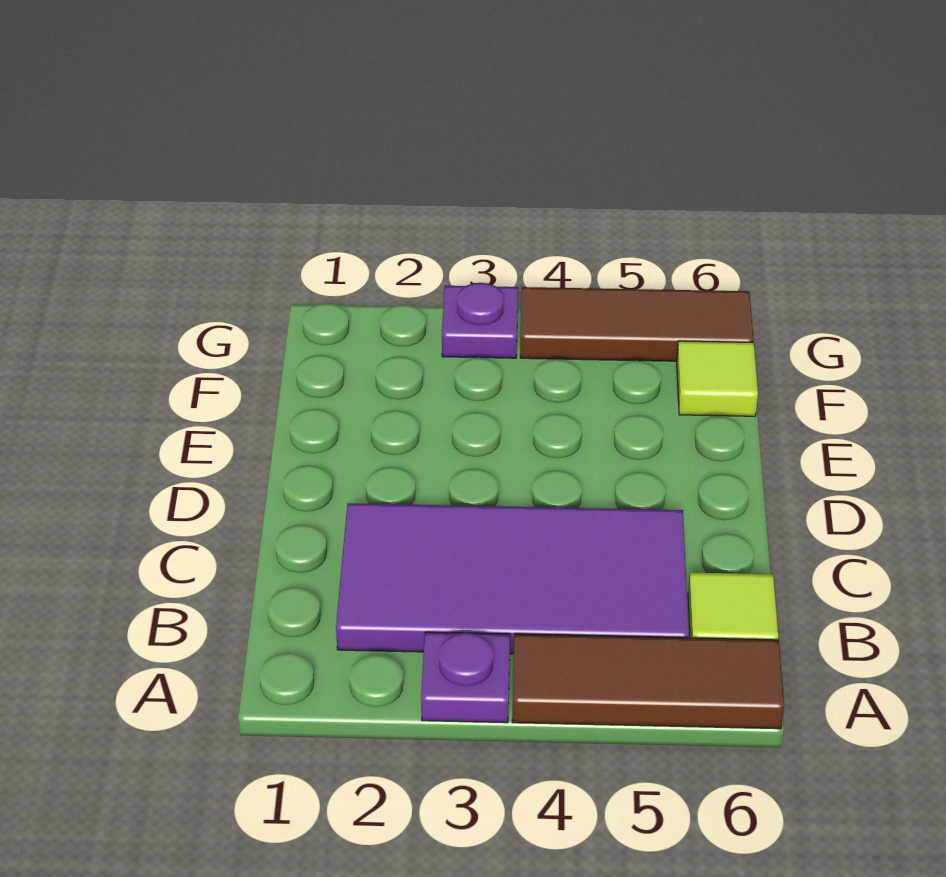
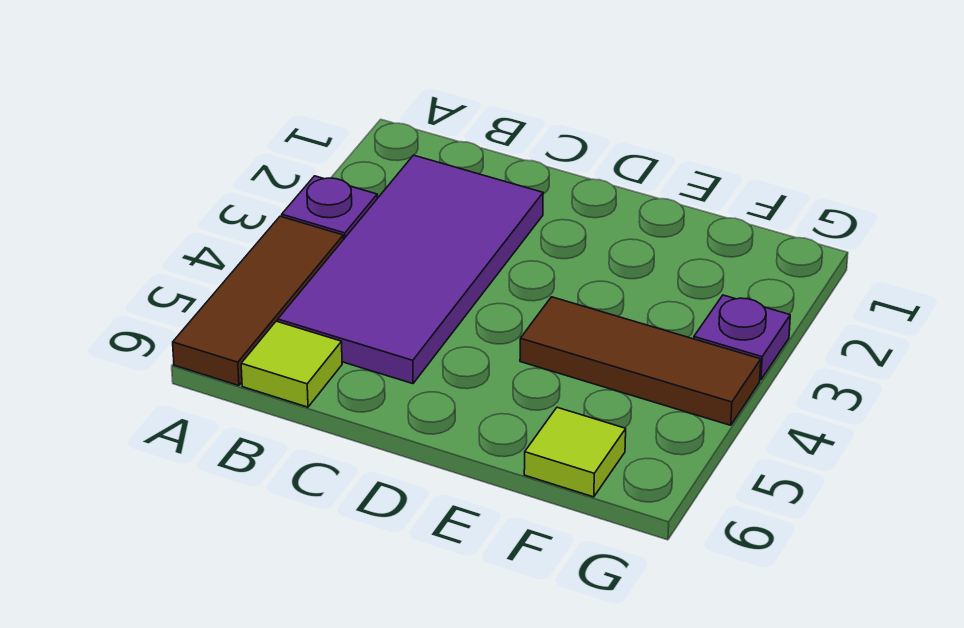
brown 1x3 tile [520,287,754,361] -> brown 1x3 tile turned to [520,297,761,425]

